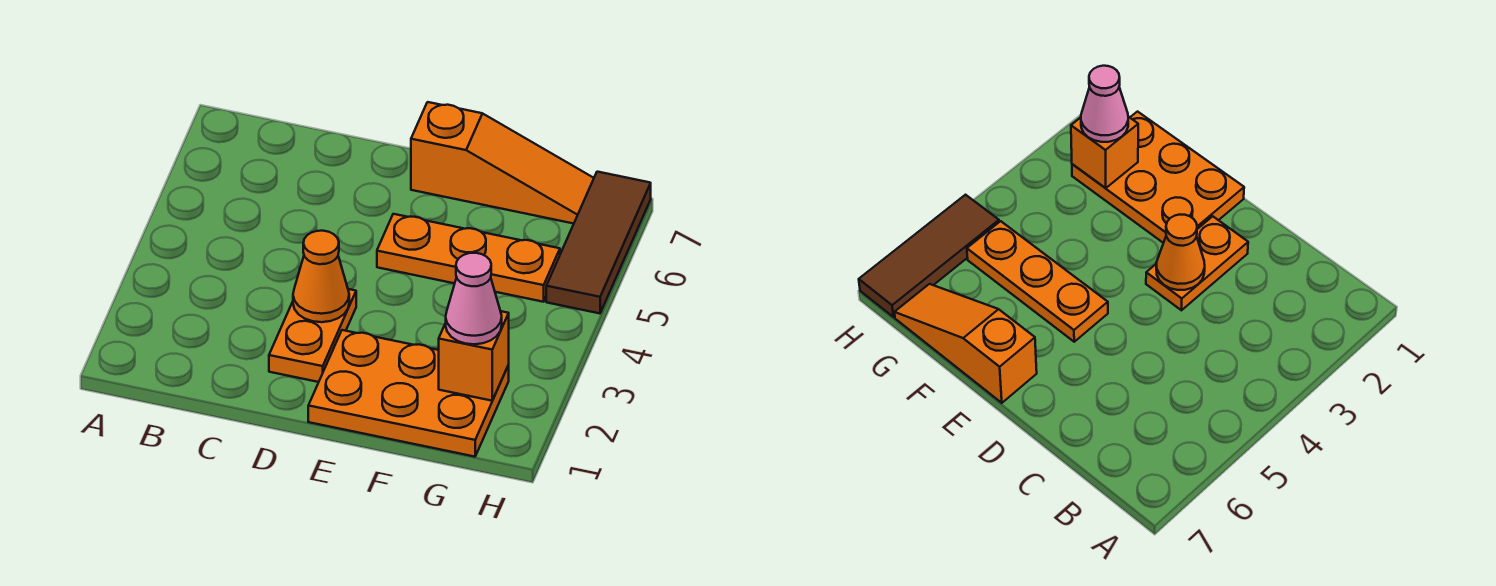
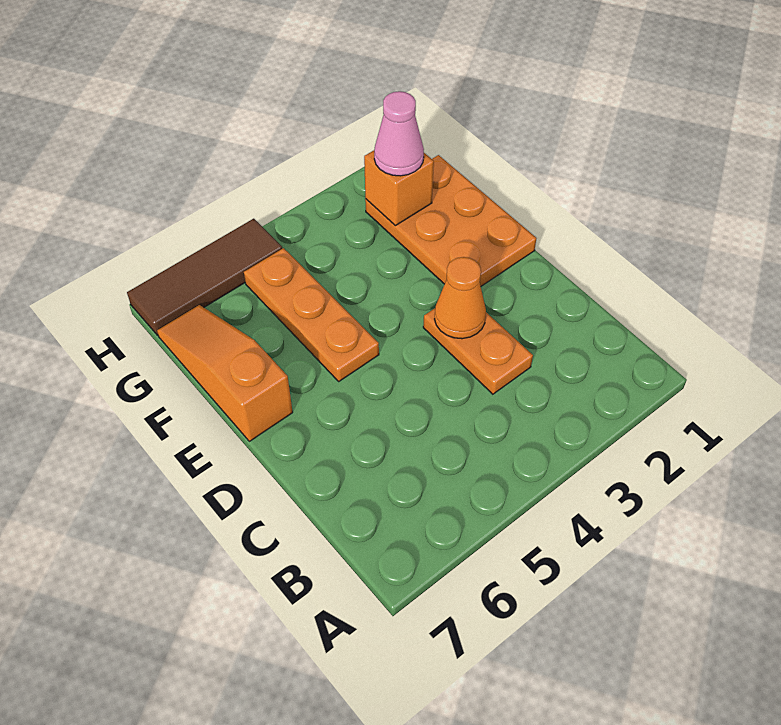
orange 1x2 plate [269,289,356,382] -> orange 1x2 plate turned to [423,308,533,394]

